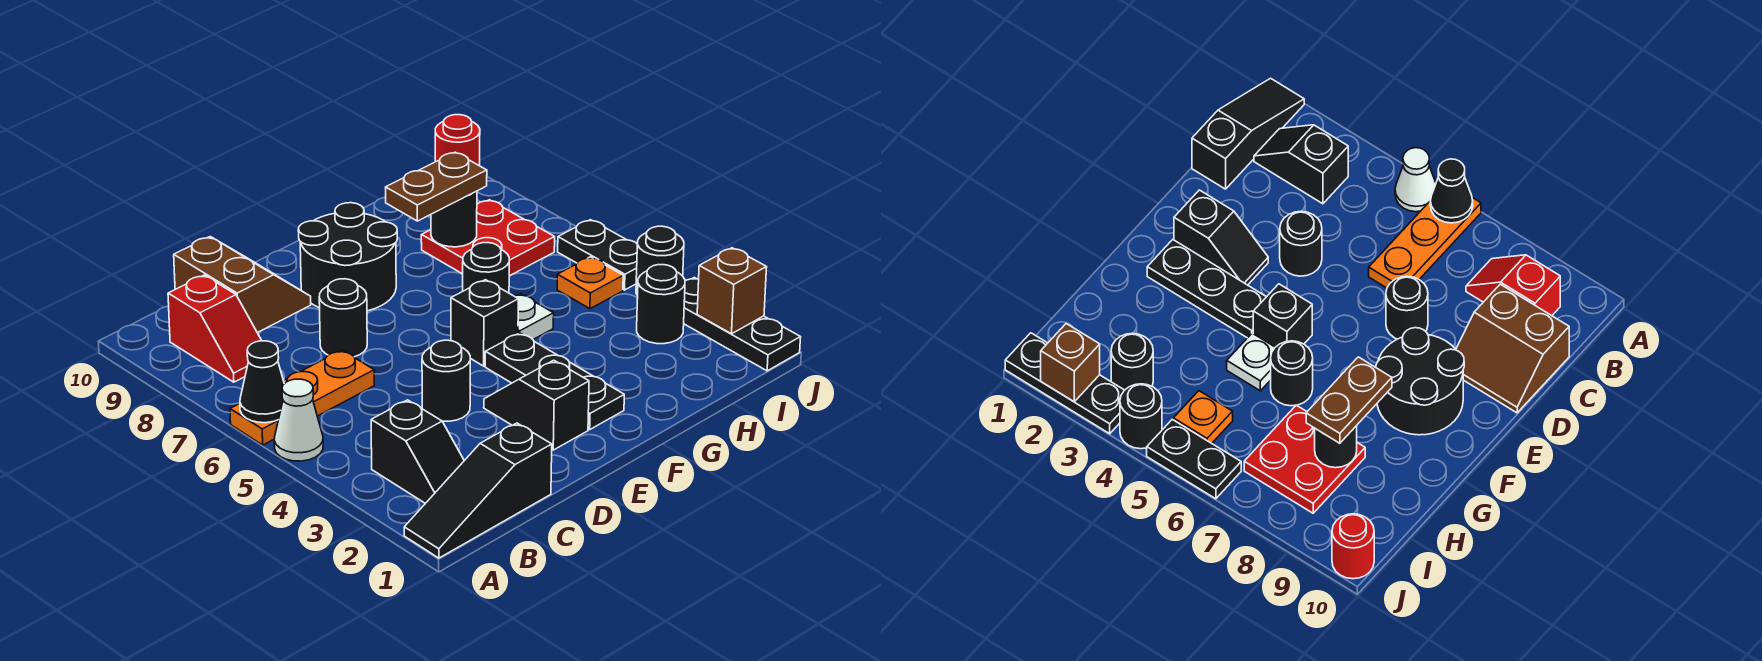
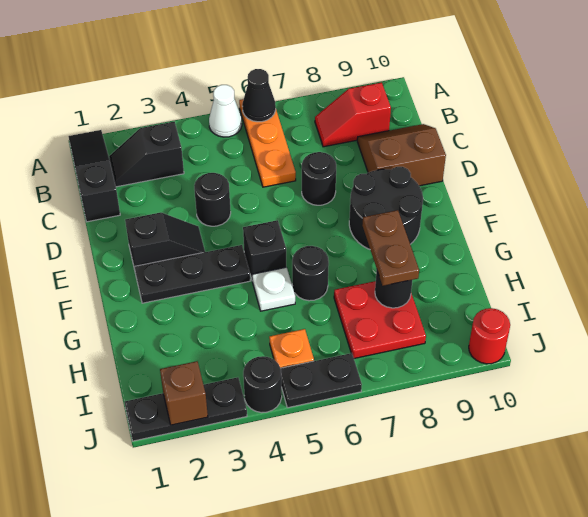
brown 2x2 slope [174,237,311,333] -> brown 2x2 slope turned to [357,124,446,186]
black 1x1 round brick [637,265,685,344] -> none

